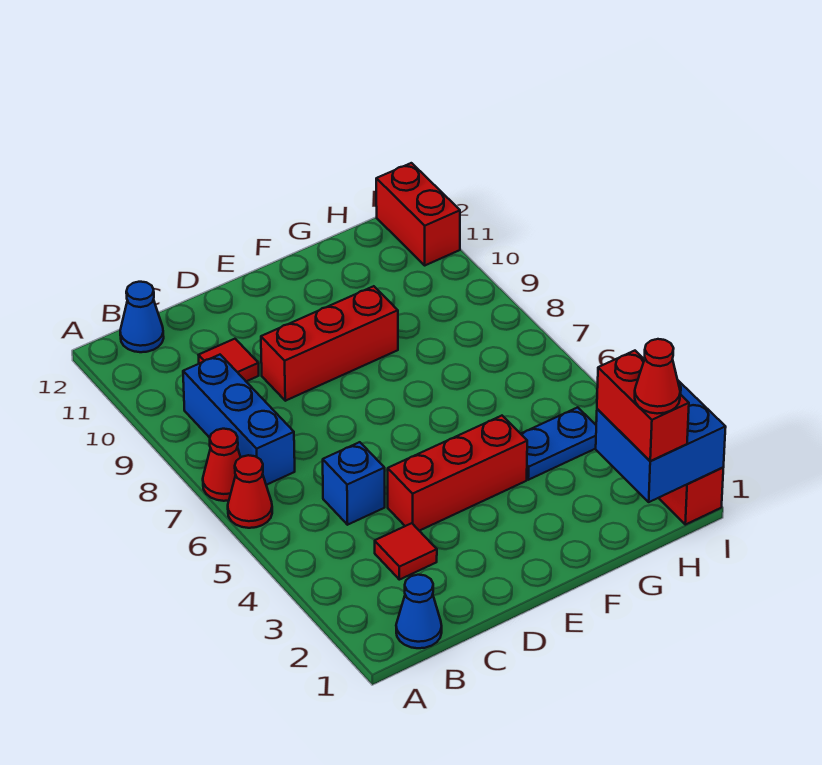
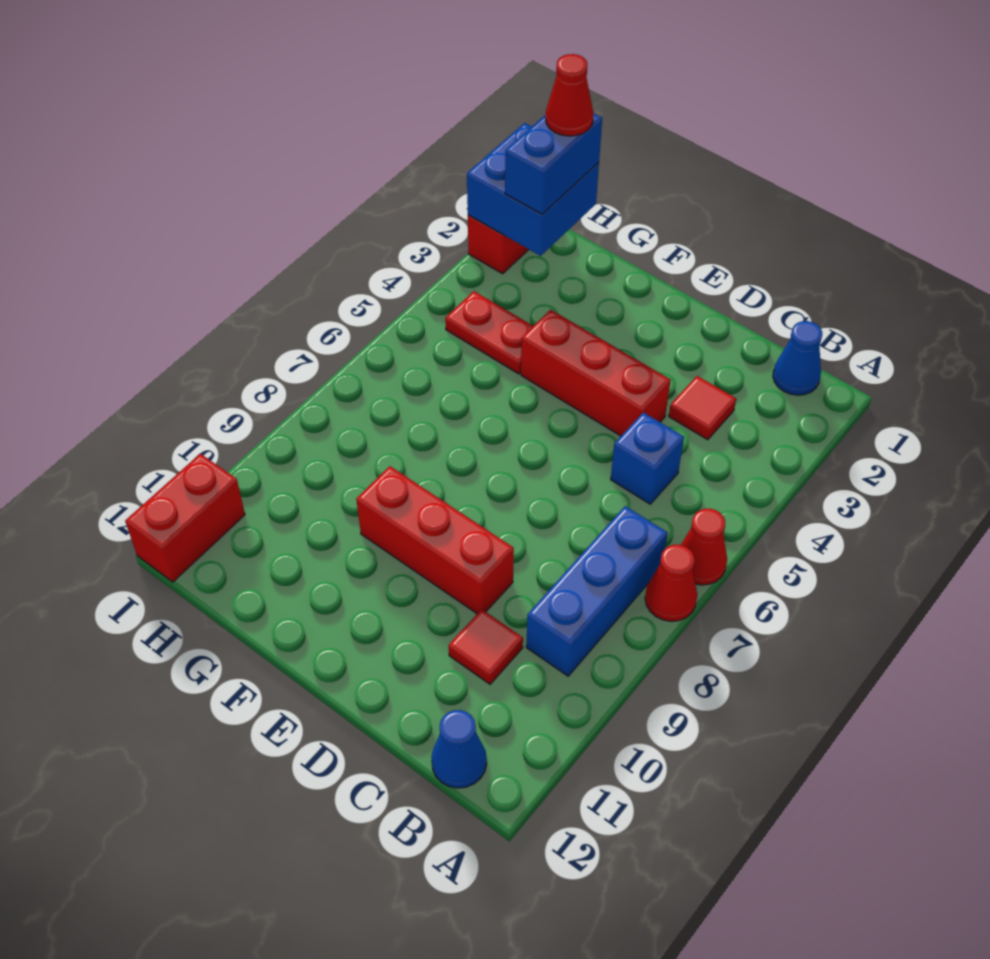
blue 1x2 plate [521,407,596,480] -> red 1x2 plate [445,291,533,374]
red 1x2 brick [597,351,689,461] -> blue 1x2 brick [505,113,602,214]

